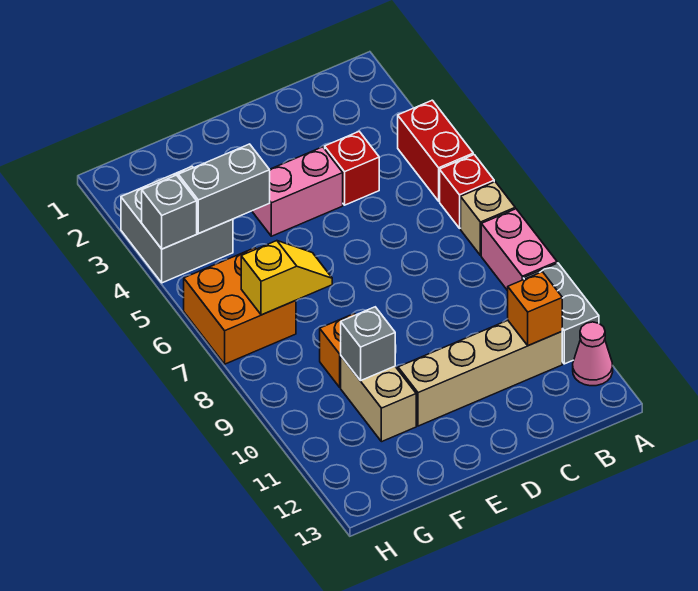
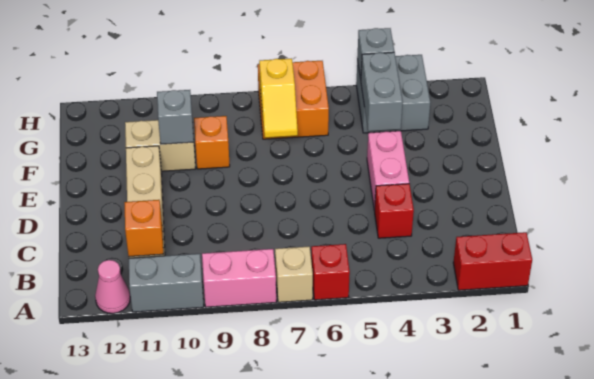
red 1x2 brick [398,100,473,201] -> red 1x2 brick moved to [453,232,532,290]

